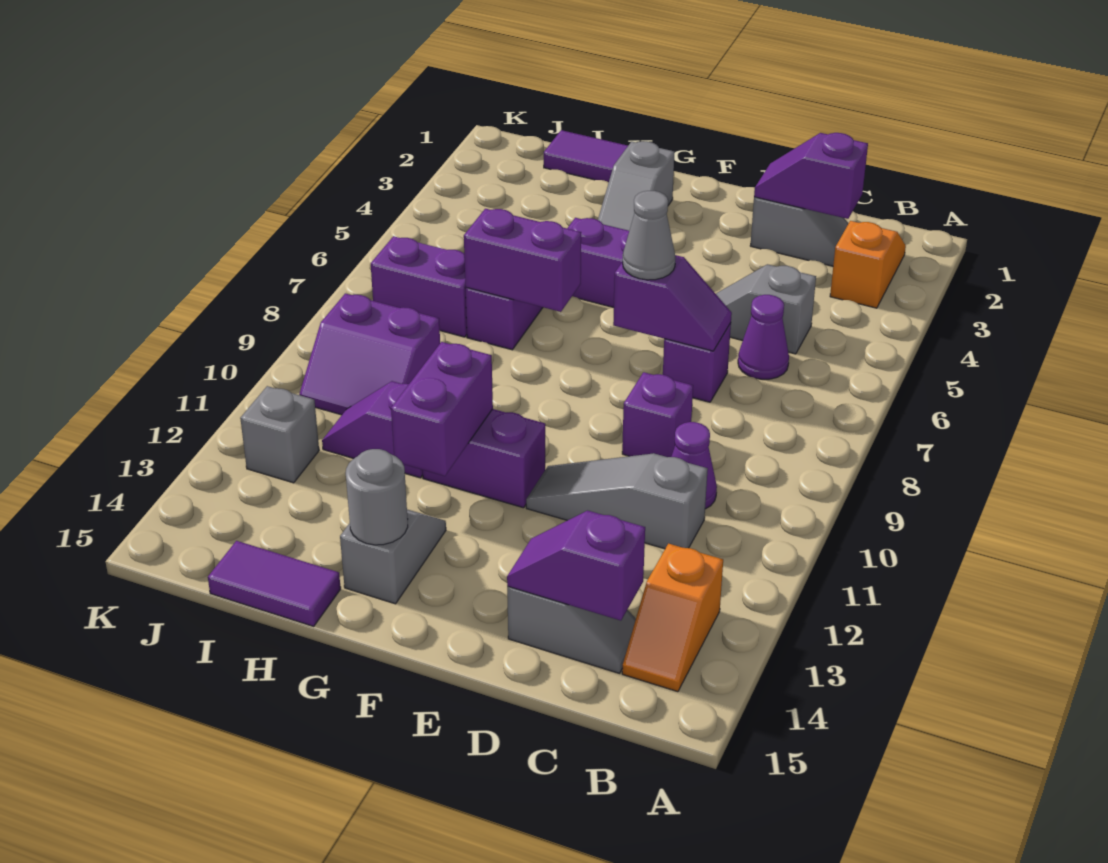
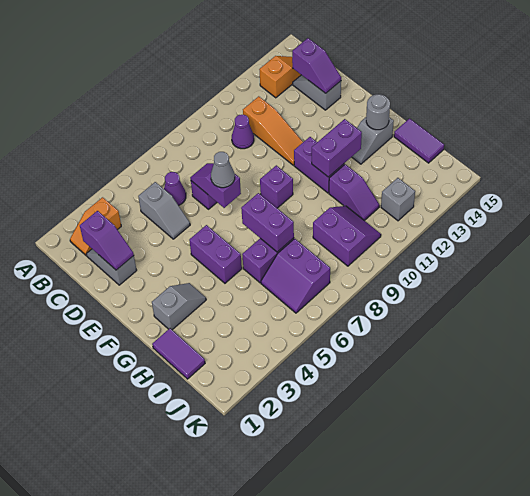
grey 1x3 slope [526,453,708,549] -> orange 1x3 slope [243,96,303,165]
purple 1x1 brick [622,372,693,457] -> purple 1x1 brick moved to [260,165,293,208]

